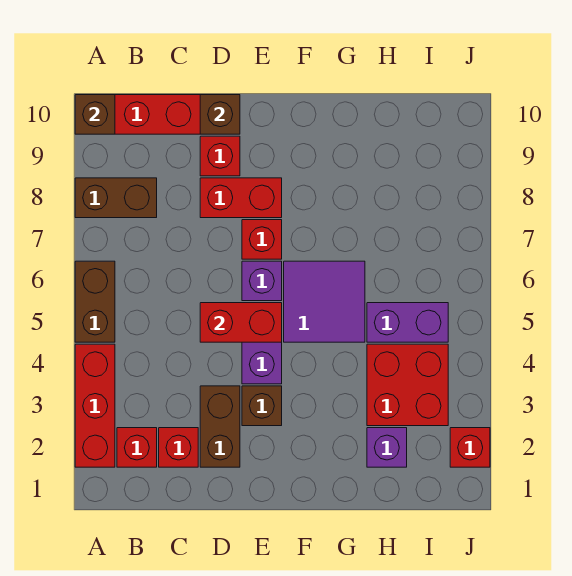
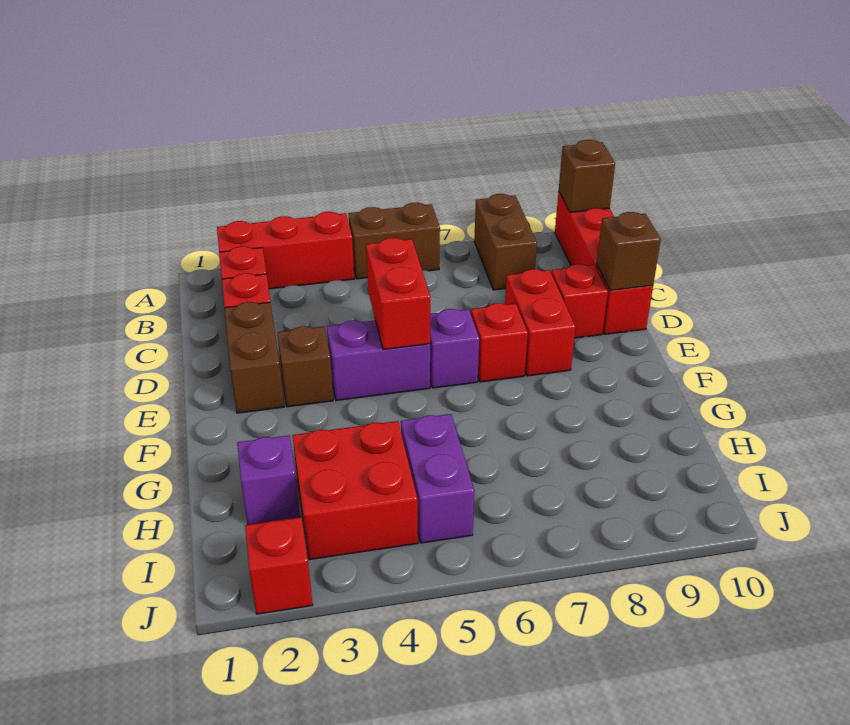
brown 1x2 brick [200,386,240,467] -> brown 1x2 brick turned to [225,302,284,413]
purple 2x2 tile [284,261,365,342] -> none

